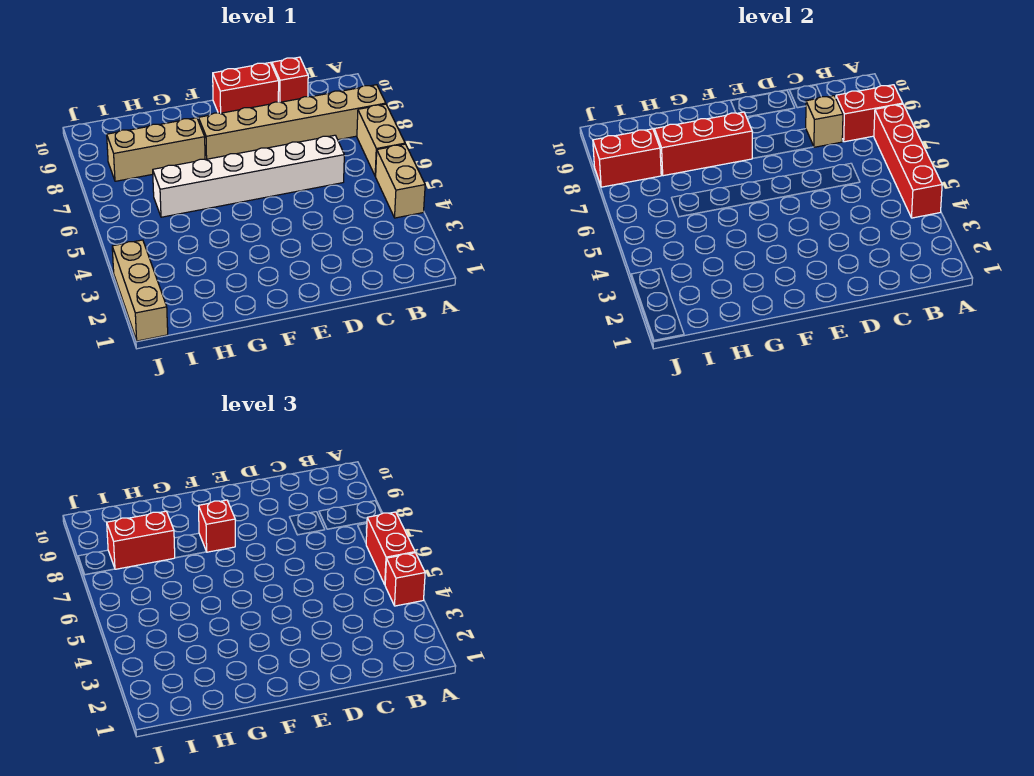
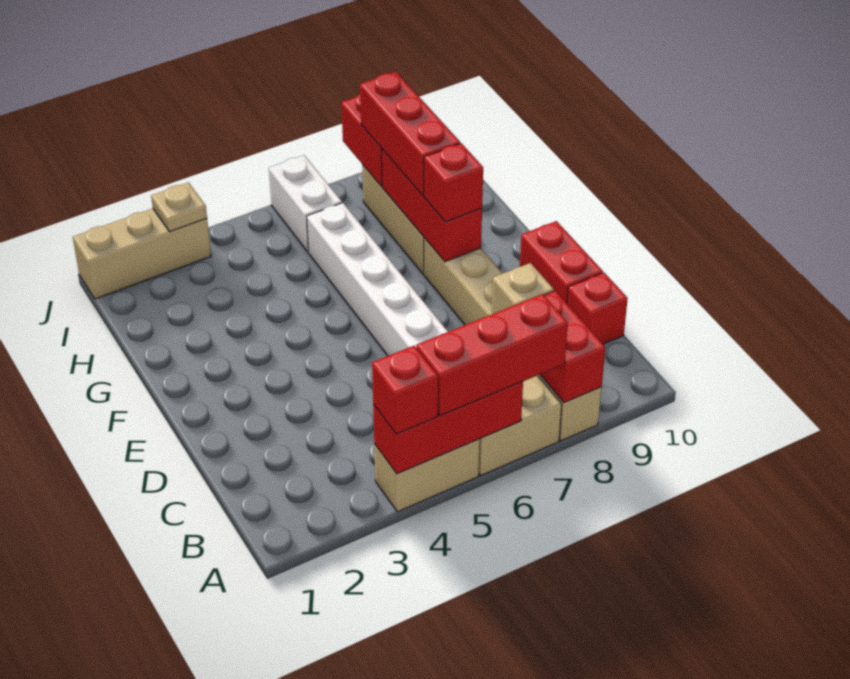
red 1x4 brick [874,104,942,218] -> red 1x3 brick [373,382,523,474]
red 1x2 brick [366,512,415,584] -> red 1x3 brick [416,294,568,416]
red 1x2 brick [107,511,175,569] -> red 1x3 brick [360,72,460,196]
none -> white 1x2 brick [269,155,342,252]
none -> tan 1x1 plate [151,182,207,232]

